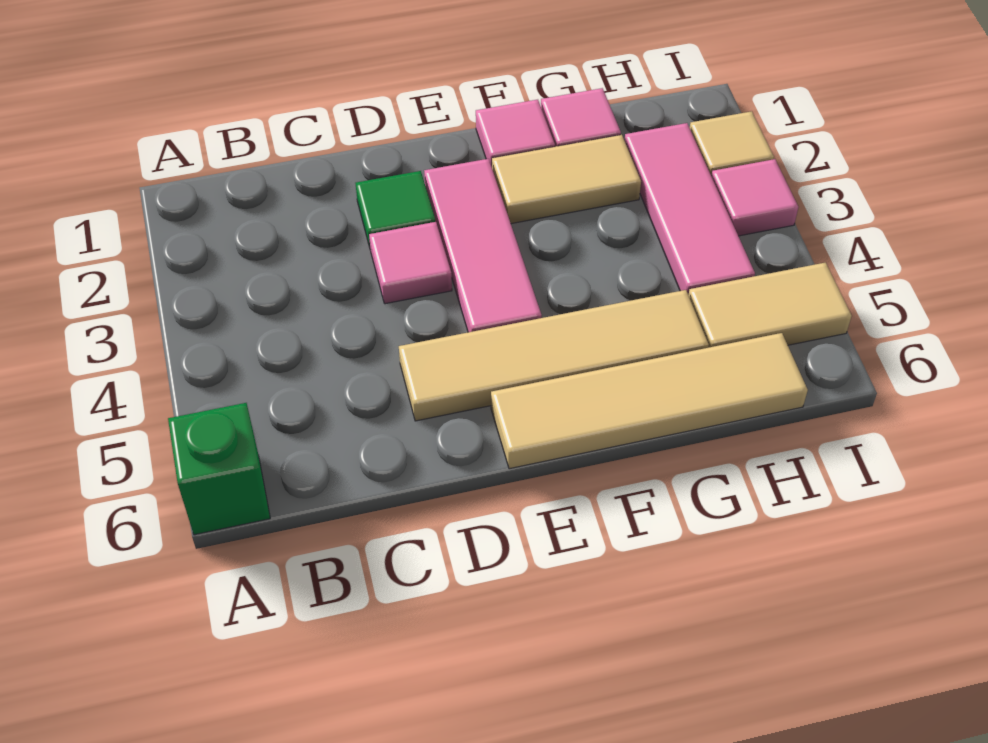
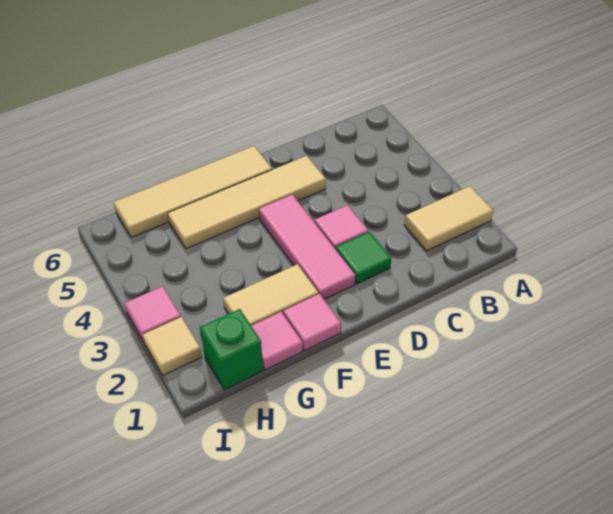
green 1x1 brick [168,403,270,535] -> green 1x1 brick moved to [200,309,263,390]
pink 1x3 tile [624,123,755,295] -> none
tan 1x2 tile [688,263,852,348] -> tan 1x2 tile moved to [404,186,493,251]

